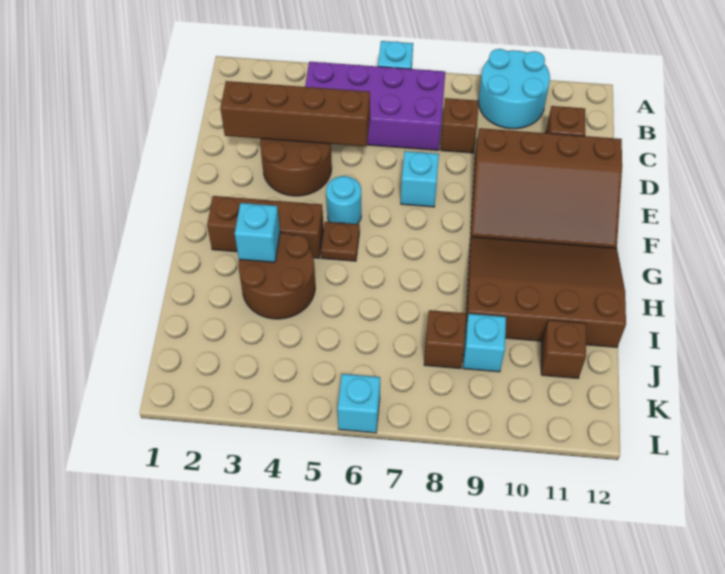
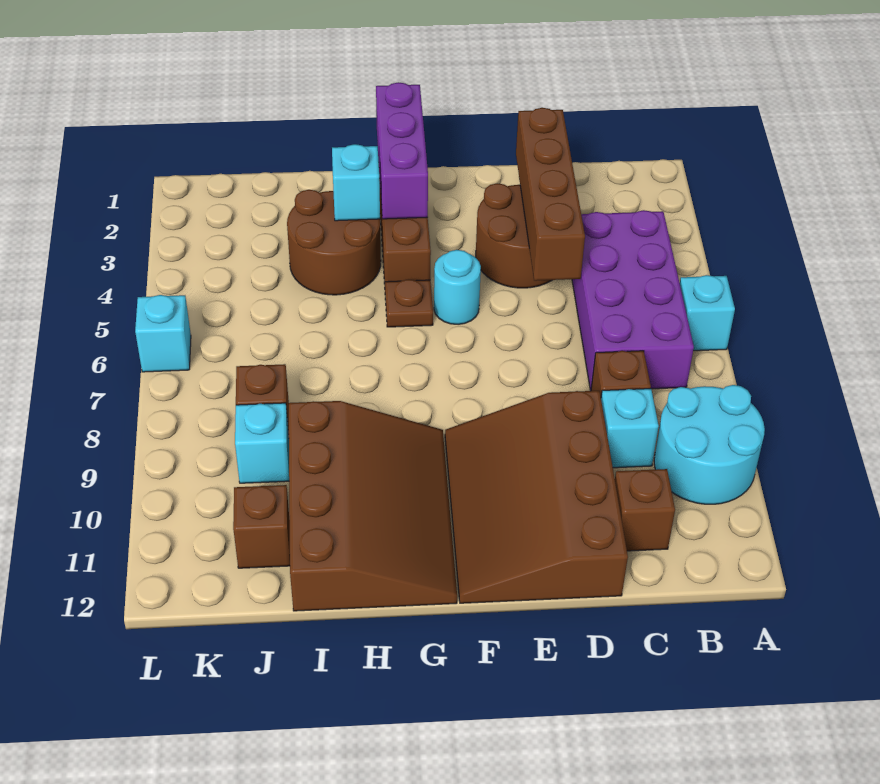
cyan 1x1 brick [401,151,439,207] -> cyan 1x1 brick moved to [601,389,659,468]
none -> purple 1x3 brick [376,82,428,219]

